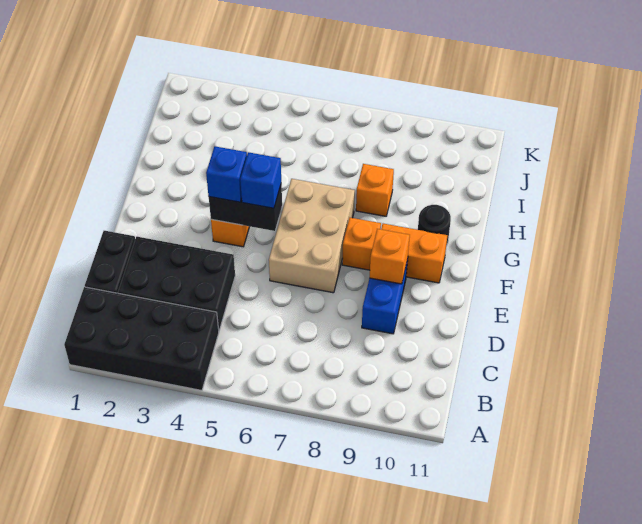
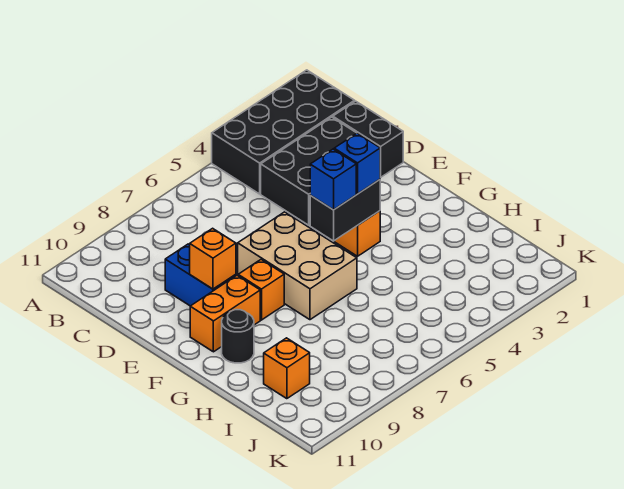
orange 1x1 brick [356,164,394,216] -> orange 1x1 brick moved to [264,338,310,399]

